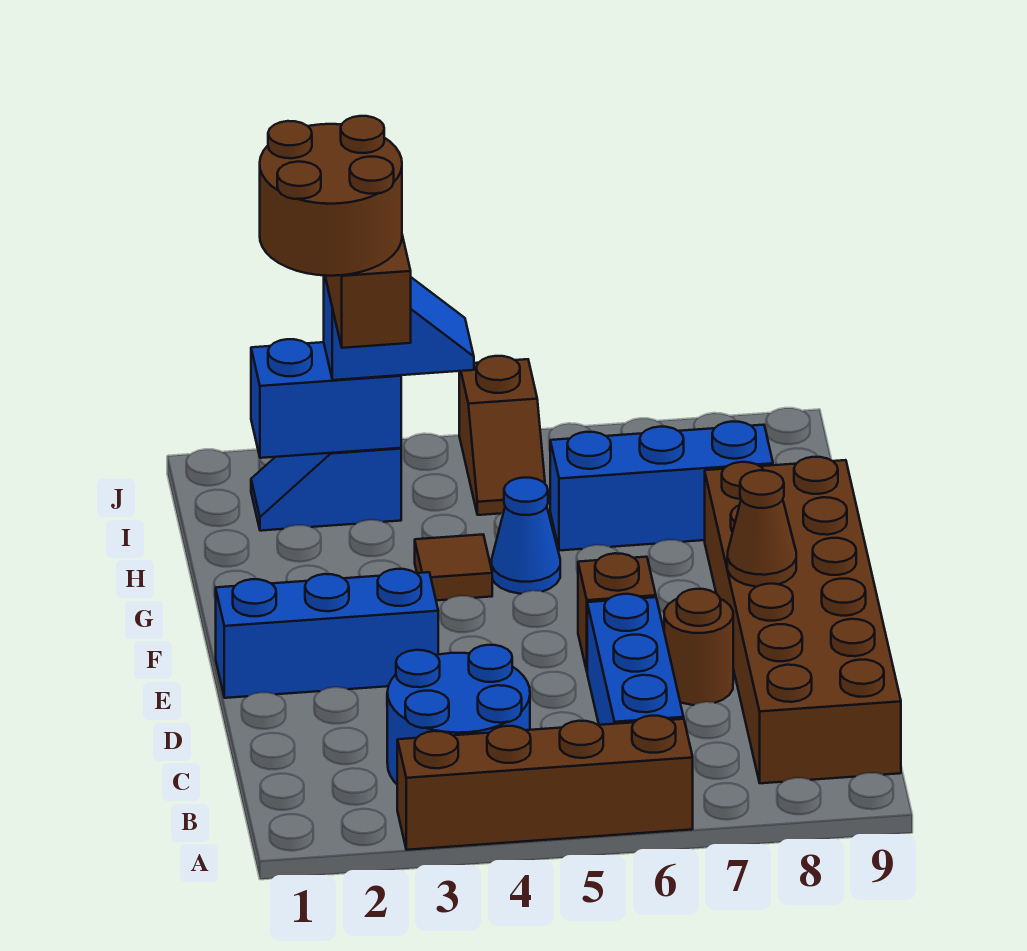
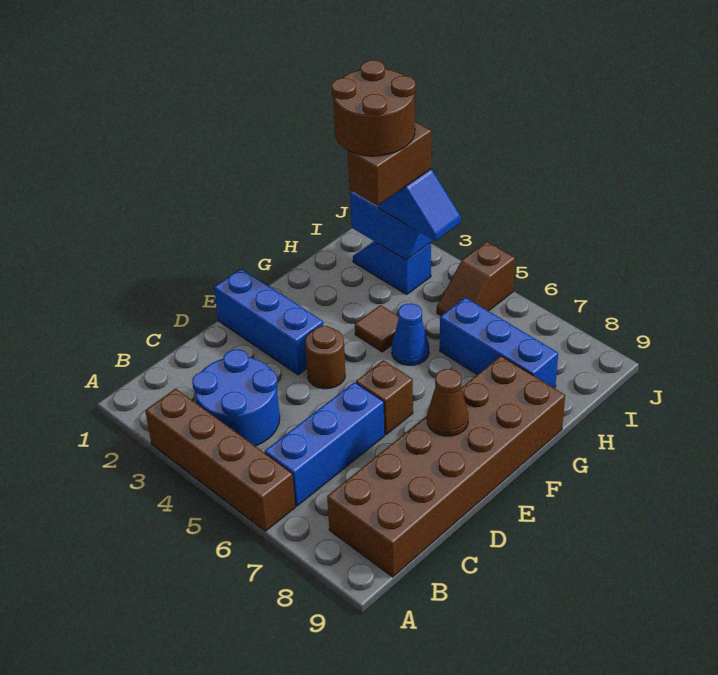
brown 1x1 round brick [664,589,733,705] -> brown 1x1 round brick moved to [305,326,345,389]

